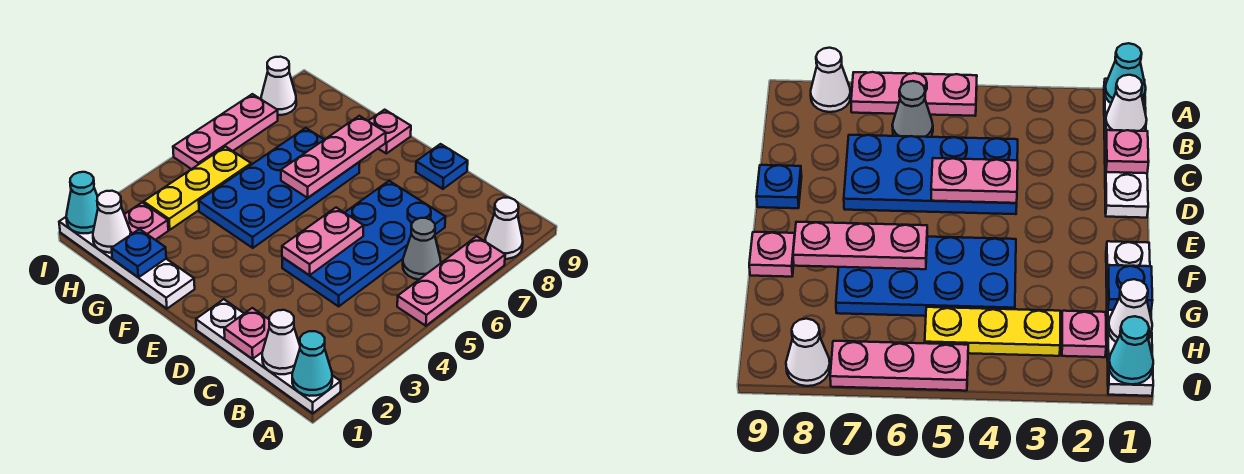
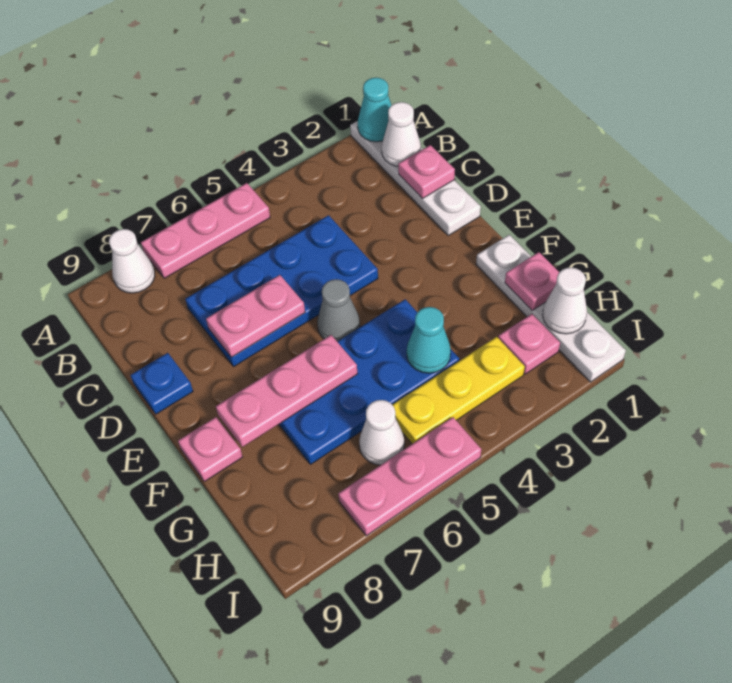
grey 1x1 cone [403,218,441,280] -> grey 1x1 cone moved to [317,279,360,341]
pink 1x2 plate [282,208,363,275] -> pink 1x2 plate moved to [206,275,305,357]
blue 1x1 plate [112,229,166,277] -> pink 1x1 plate [505,252,559,310]
cyan 1x1 cone [66,172,98,233] -> cyan 1x1 cone moved to [407,307,451,373]
white 1x1 cone [261,57,296,115] -> white 1x1 cone moved to [359,400,405,465]

